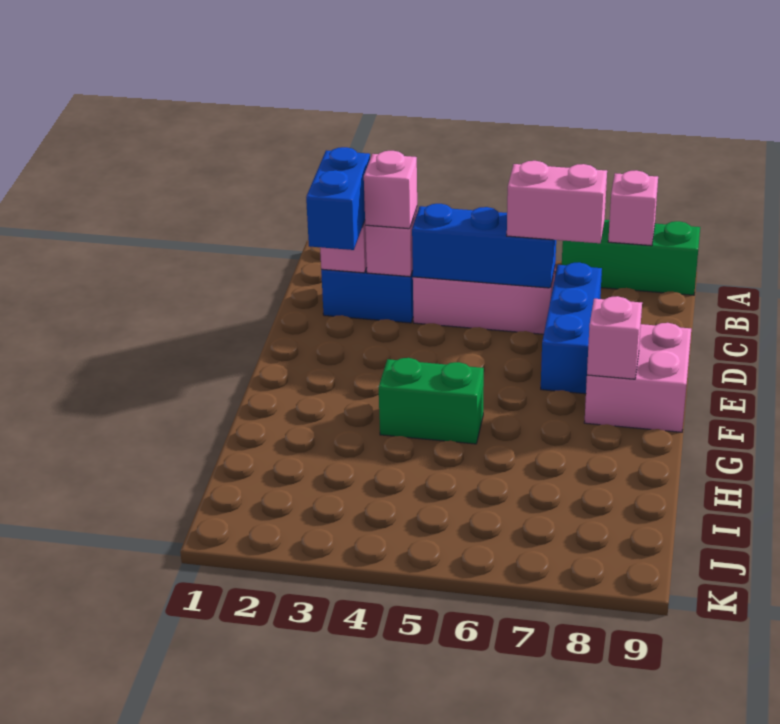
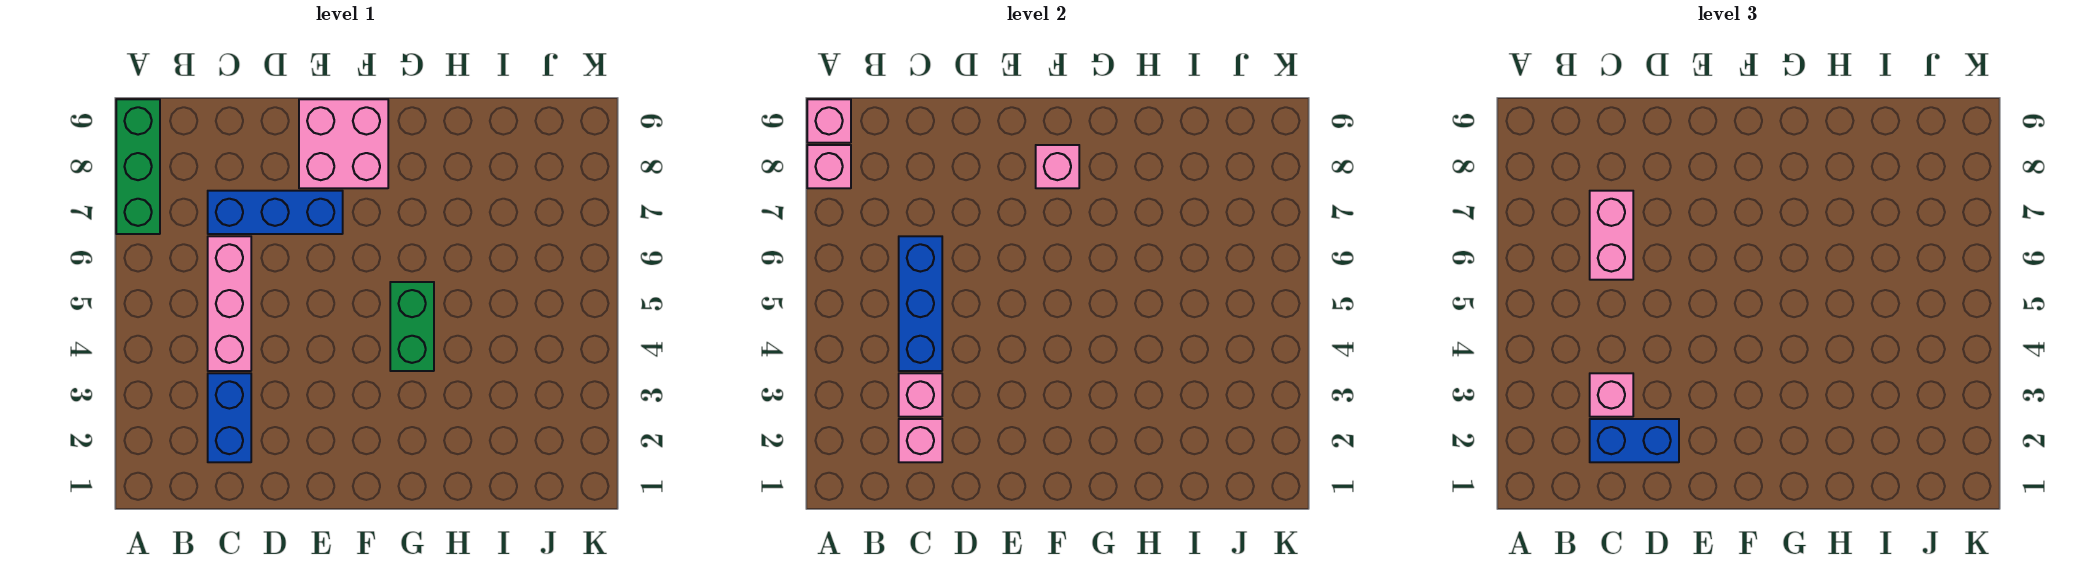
none -> pink 1x1 brick [807,99,851,143]

